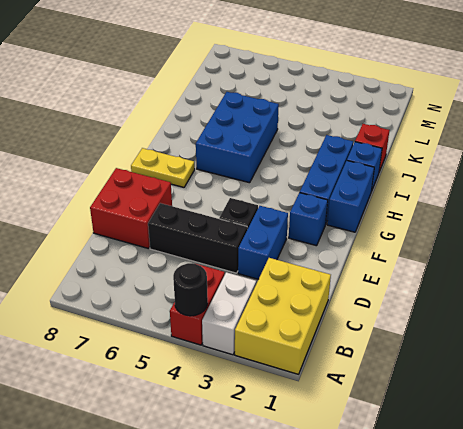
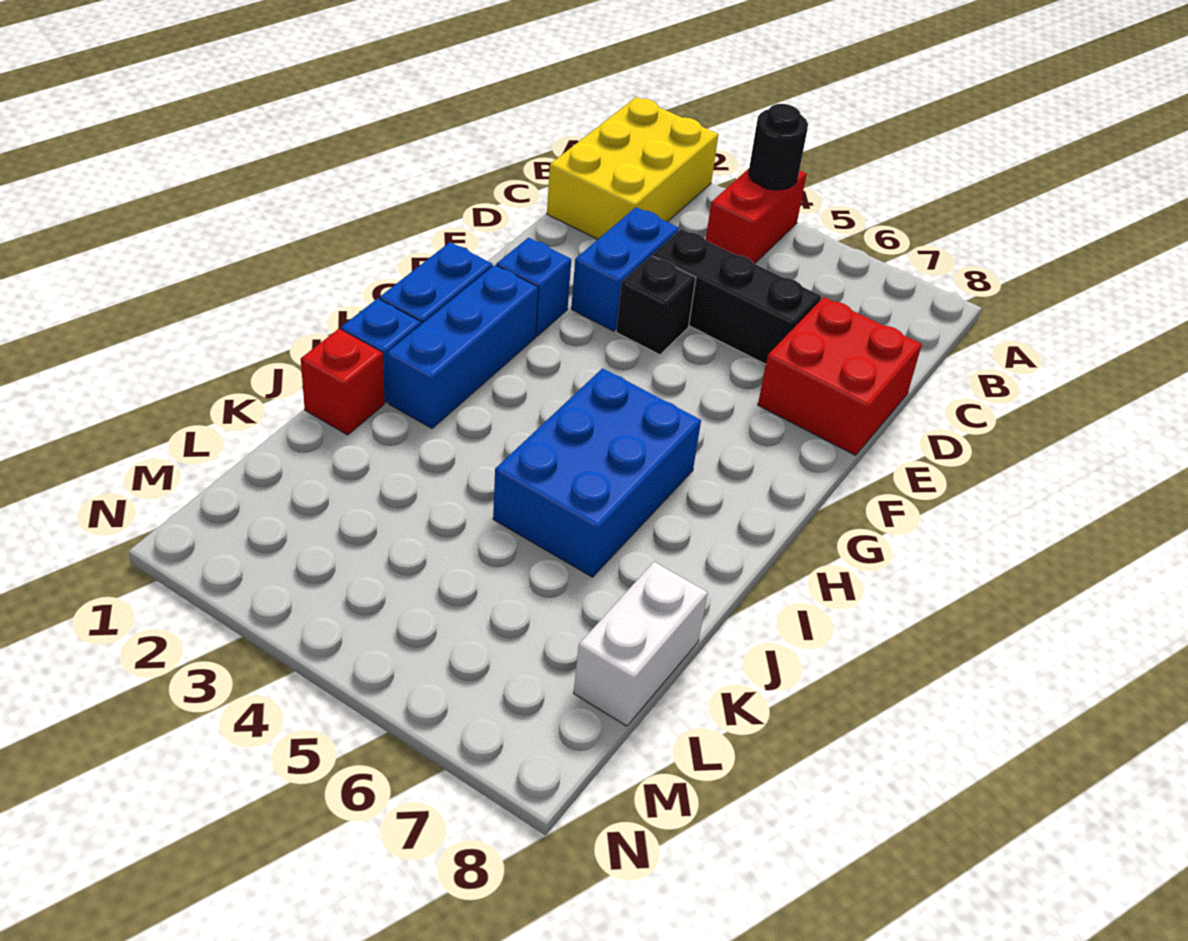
white 1x2 brick [202,272,256,355] -> white 1x2 brick moved to [574,562,708,726]
yellow 1x2 plate [131,148,195,187] -> none

